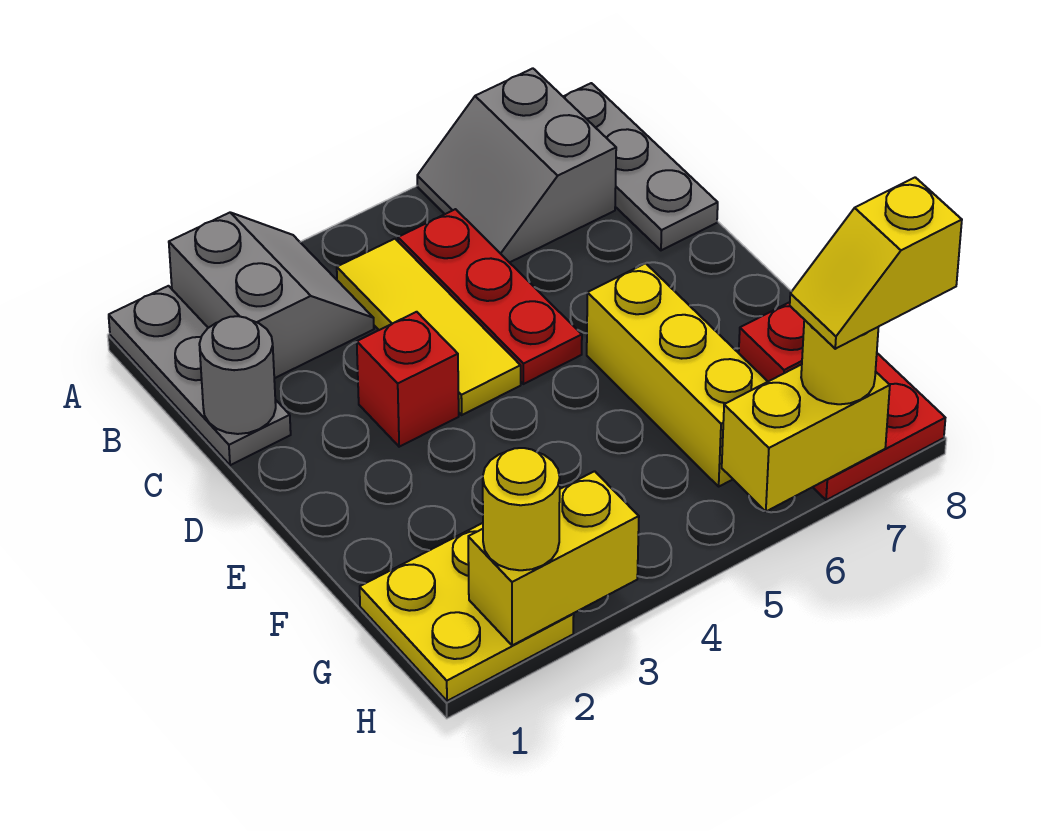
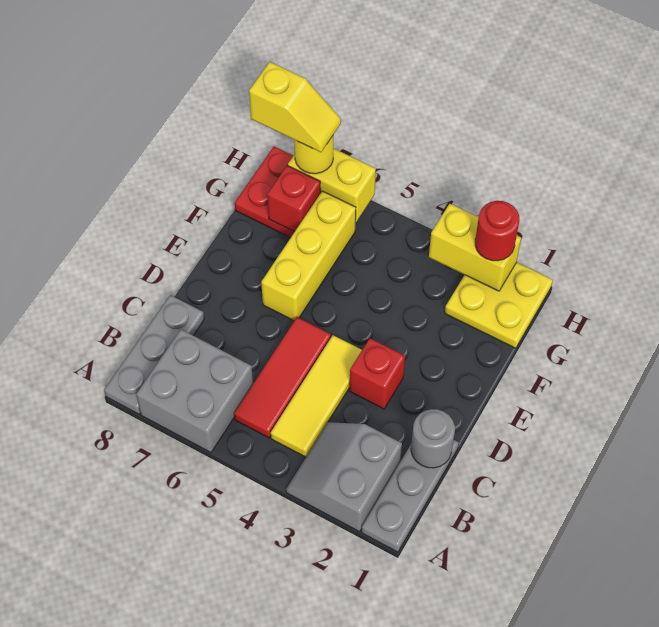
grey 2x2 slope [417,68,616,263] -> grey 2x2 brick [136,330,253,452]
red 1x3 plate [398,209,582,384] -> red 1x3 tile [234,317,331,438]
yellow 1x1 round brick [483,448,560,570] -> red 1x1 round brick [475,201,519,261]

